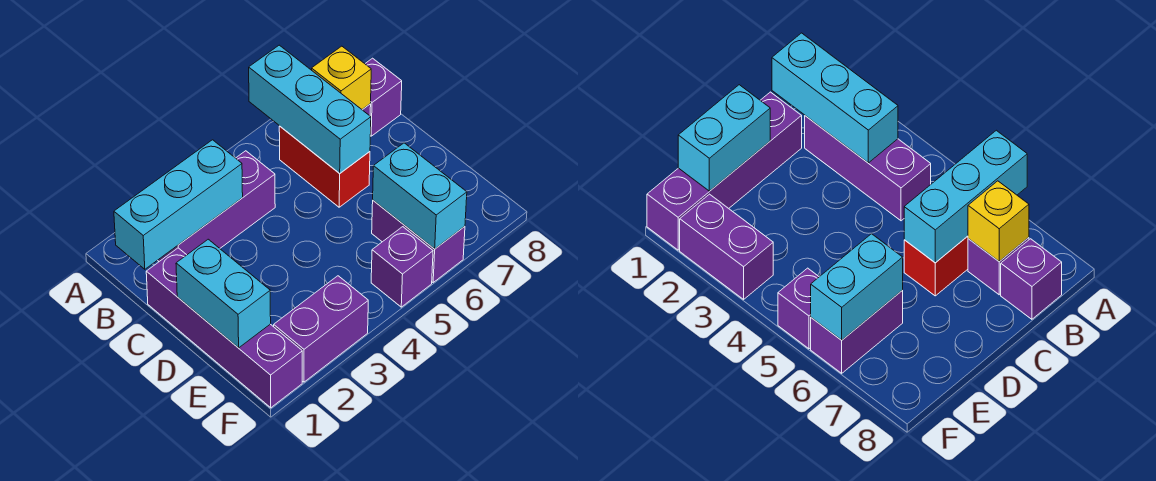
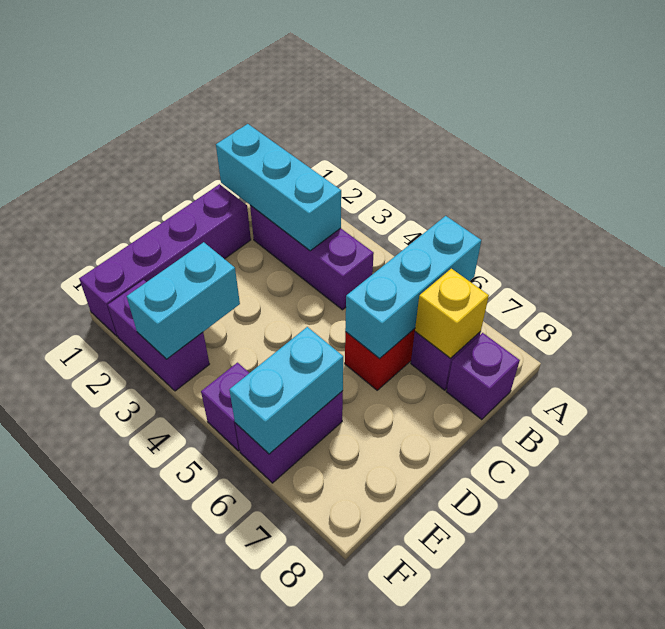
cyan 1x2 brick [176,239,271,348] -> cyan 1x2 brick moved to [127,242,240,359]

